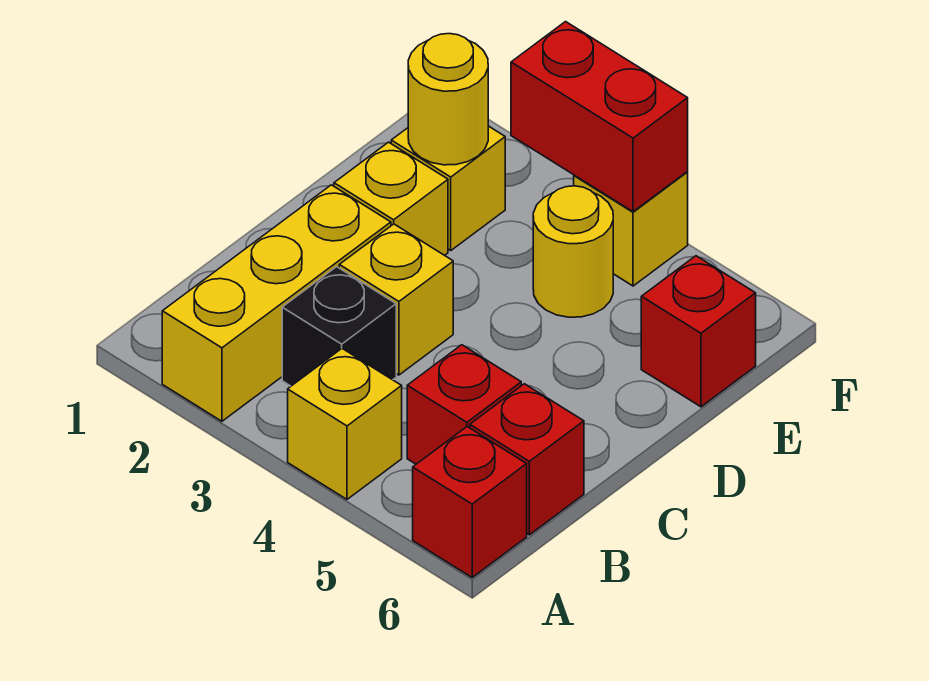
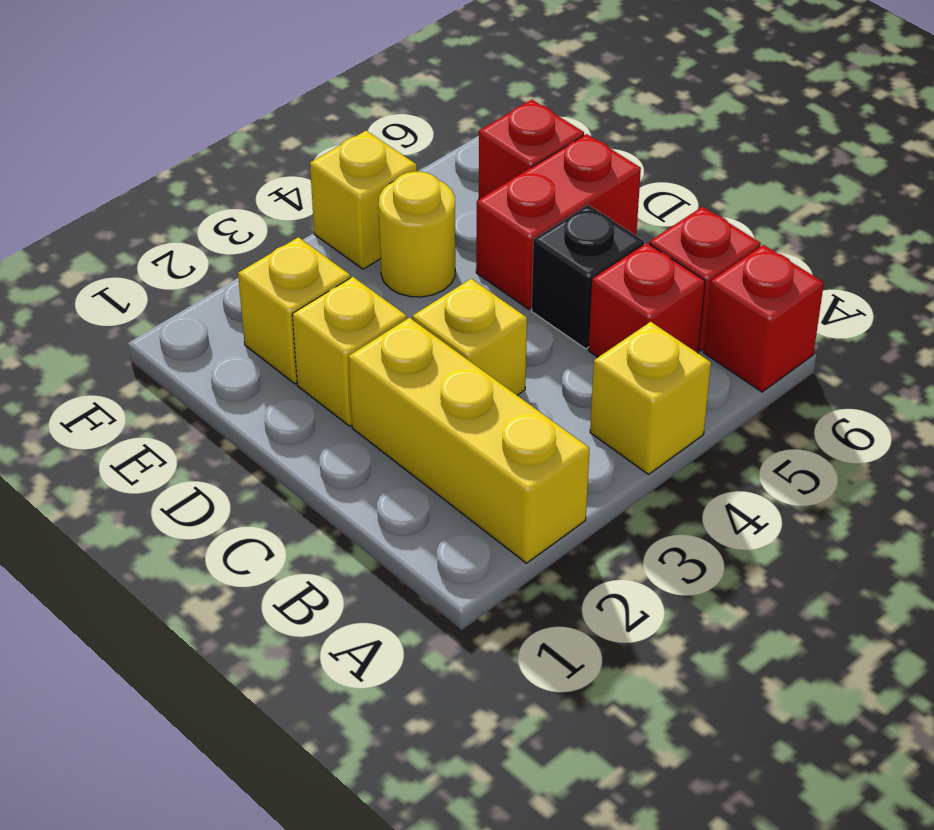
black 1x1 brick [282,267,396,386] -> black 1x1 brick moved to [532,205,644,349]
yellow 1x1 round brick [408,33,488,165] -> none
red 1x2 brick [511,22,688,212] -> red 1x2 brick moved to [476,134,641,309]

